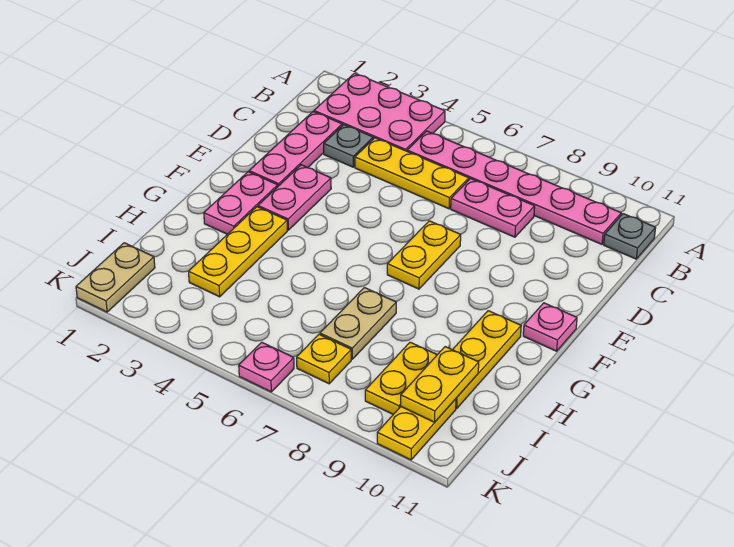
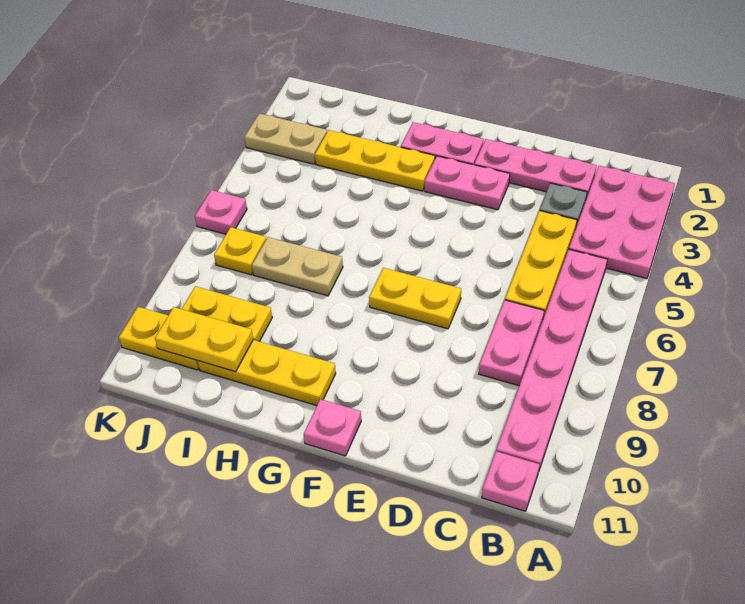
grey 1x1 plate [604,214,656,259] -> pink 1x1 plate [482,451,540,511]
tan 1x2 plate [76,243,155,312] -> tan 1x2 plate moved to [244,114,327,164]

